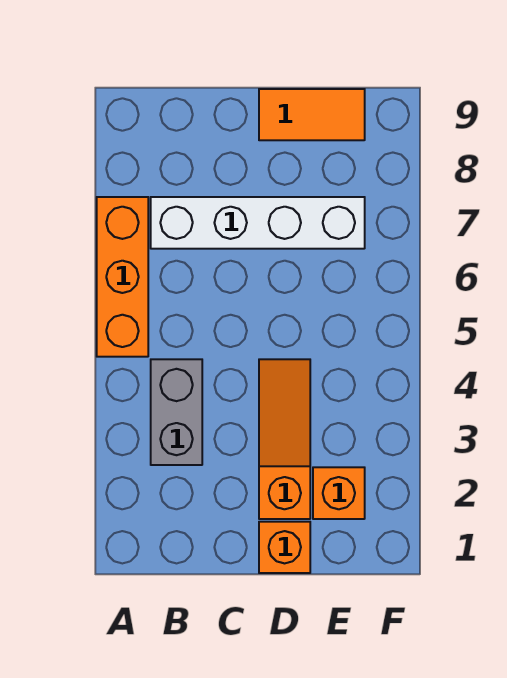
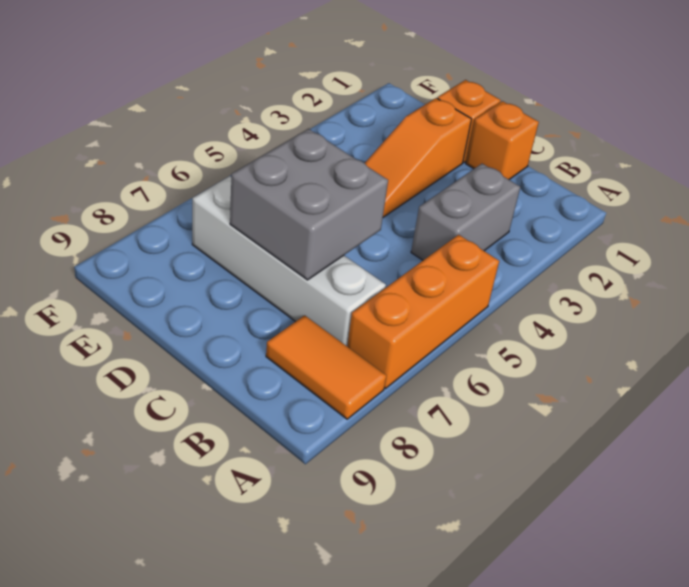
none -> grey 2x2 brick [230,129,388,280]
orange 1x2 tile [259,89,365,140] -> orange 1x2 tile moved to [266,315,386,419]
orange 1x1 brick [313,467,365,519] -> orange 1x1 brick moved to [466,101,539,179]

